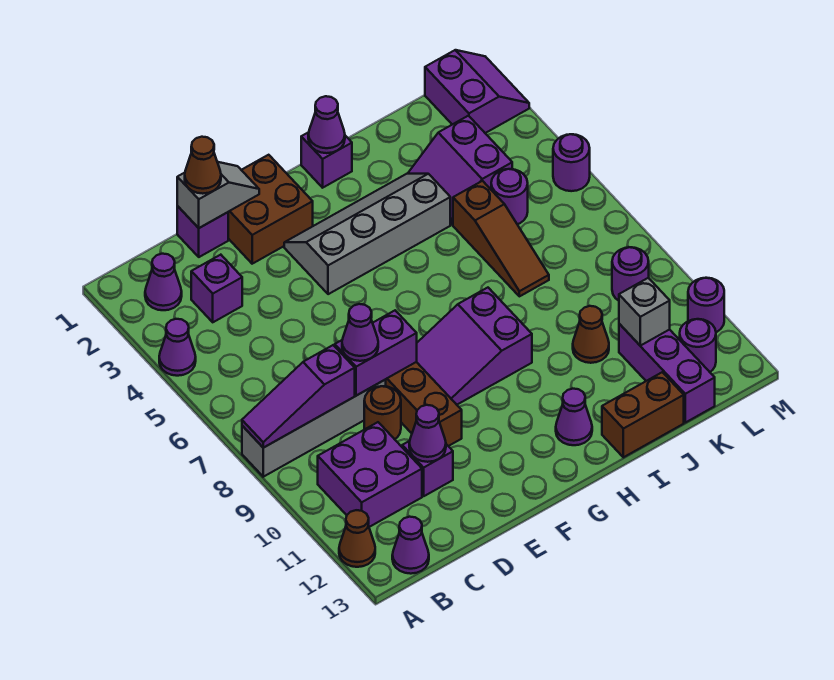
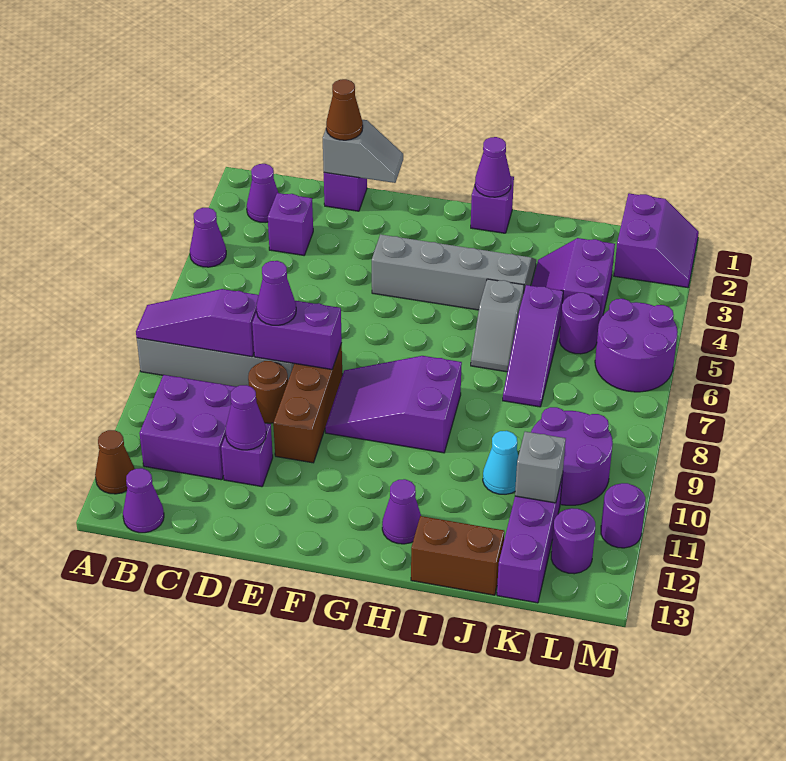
brown 2x2 brick [228,155,313,264] -> none
none -> grey 1x2 slope [471,279,524,372]
brown 1x3 slope [453,181,549,296] -> purple 1x3 slope [503,285,563,407]
brown 1x1 cone [573,306,609,363] -> cyan 1x1 cone [483,431,519,494]
purple 1x1 round brick [612,247,649,301] -> purple 2x2 round brick [531,407,613,505]
purple 1x1 round brick [553,134,590,191] -> purple 2x2 round brick [595,299,678,392]

